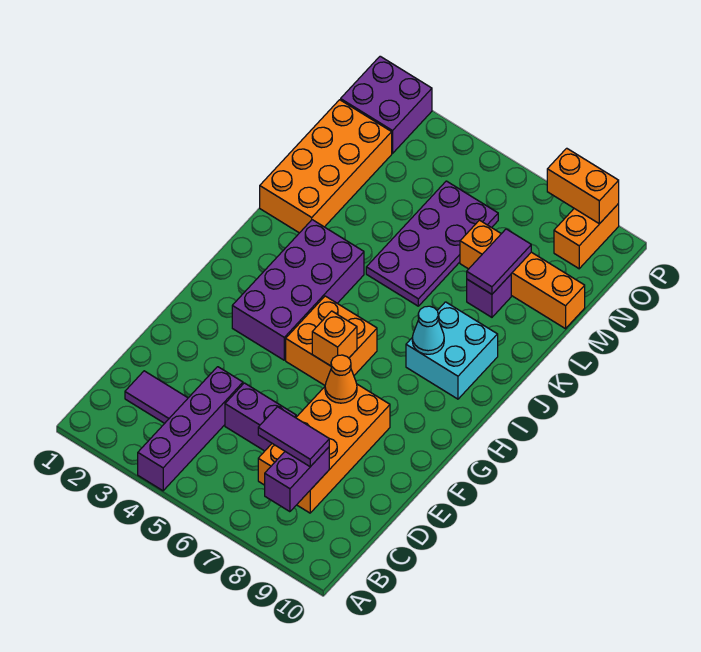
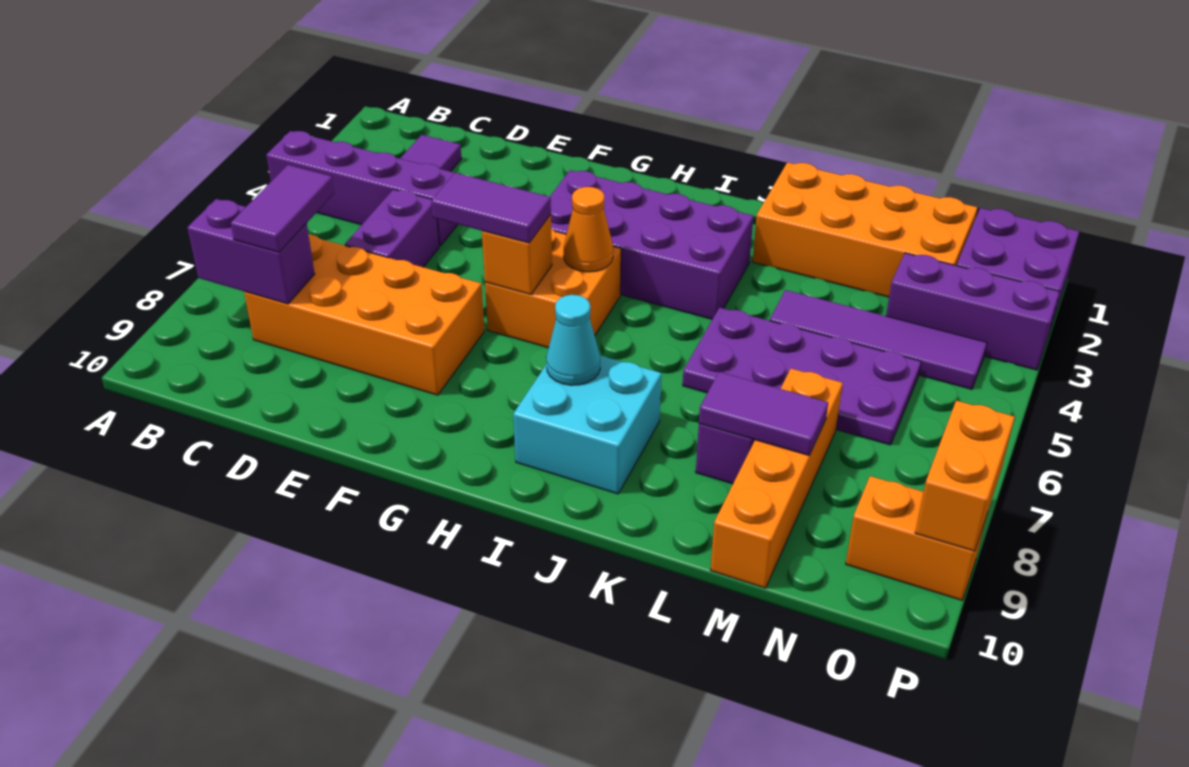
none -> purple 1x2 tile [431,173,551,243]
orange 1x1 cone [325,355,357,403] -> orange 1x1 cone moved to [564,187,613,272]
none -> purple 1x4 tile [770,290,987,389]
none -> purple 1x3 brick [886,253,1060,370]

